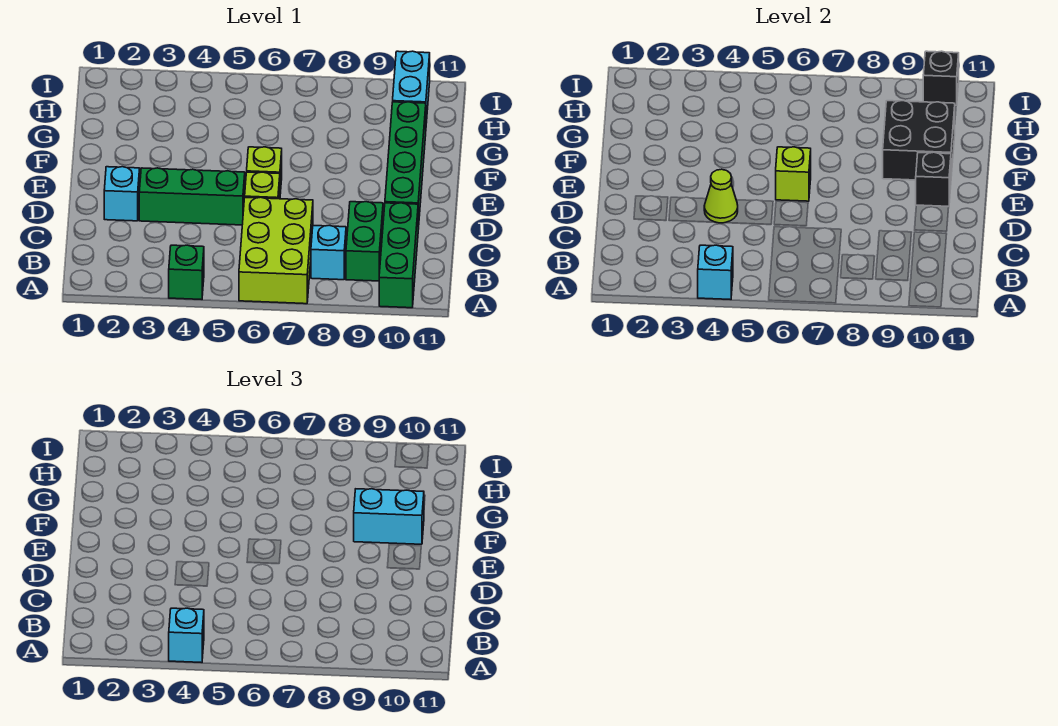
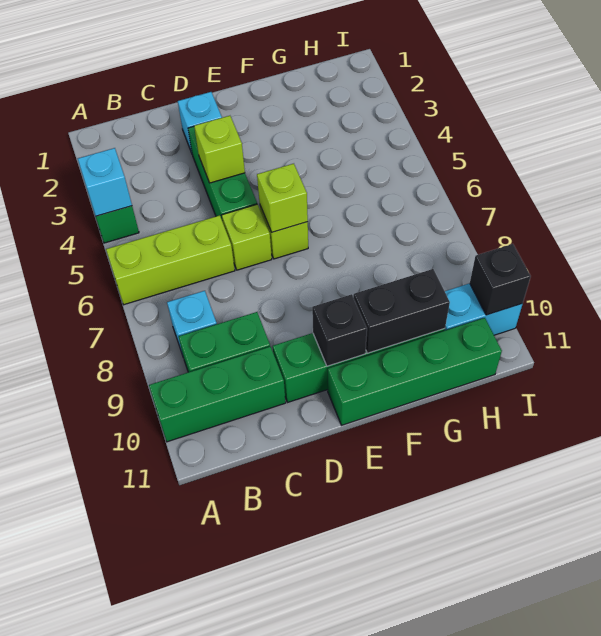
cyan 1x1 brick [169,608,204,663] -> none
lime 2x3 brick [239,197,313,304] -> lime 1x3 brick [106,215,235,305]
lime 1x1 cone [704,169,738,223] -> lime 1x1 brick [194,116,245,183]
none -> green 1x4 brick [328,318,502,425]
black 2x2 brick [883,101,955,180] -> black 1x2 brick [354,269,450,353]
cyan 1x2 brick [354,489,424,544] -> none

